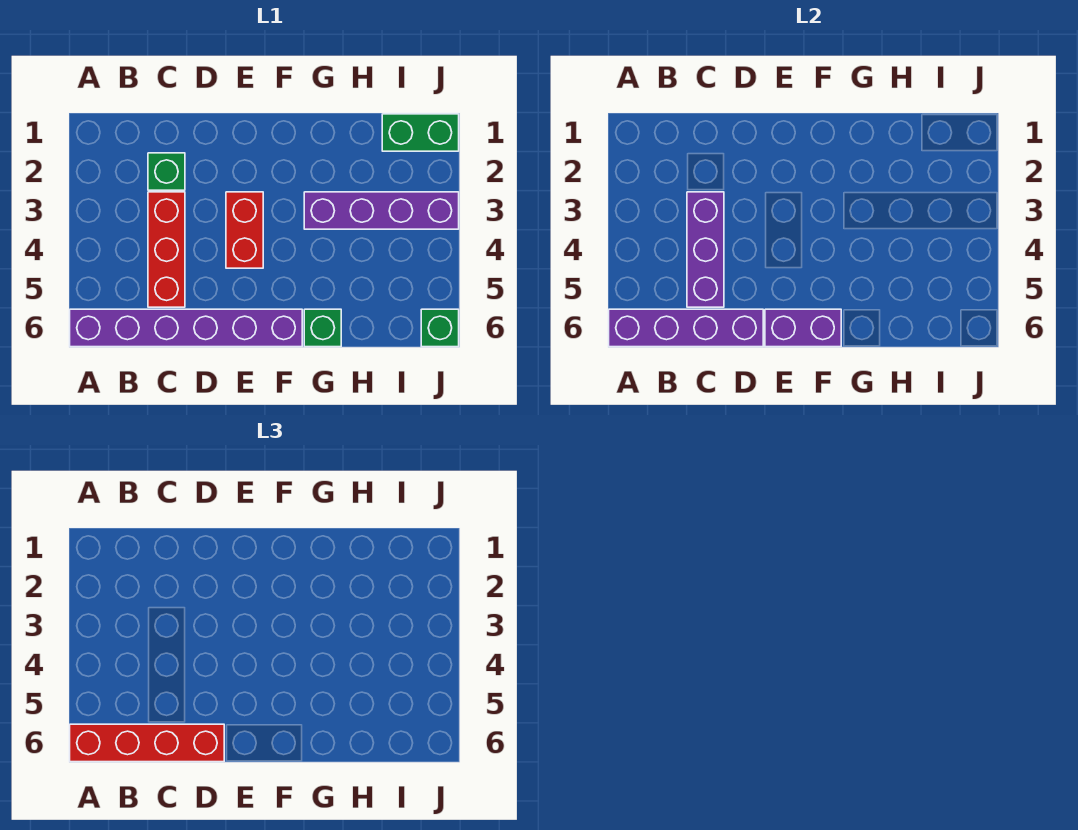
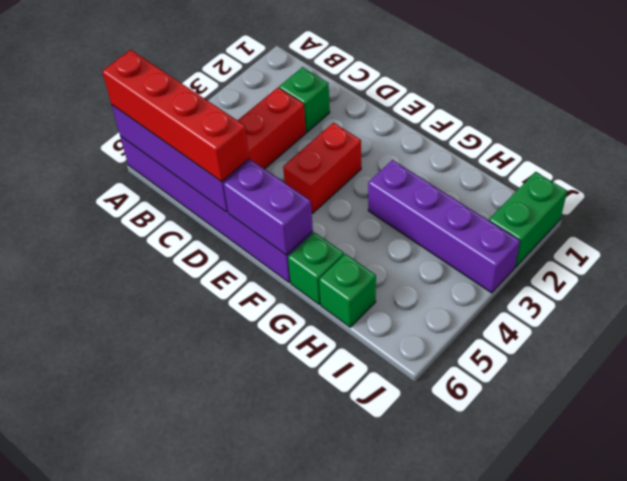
purple 1x3 brick [687,192,724,307] -> none
green 1x2 brick [382,114,459,151] -> green 1x2 brick turned to [489,172,567,267]
green 1x1 brick [421,309,459,347] -> green 1x1 brick moved to [319,254,376,327]

